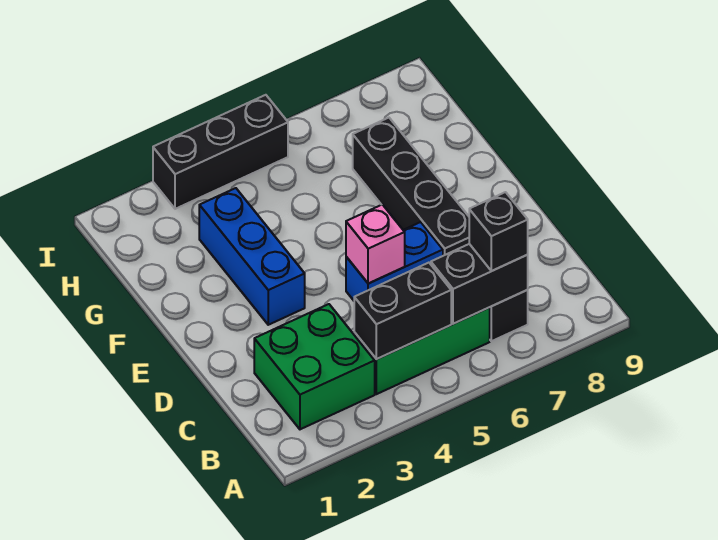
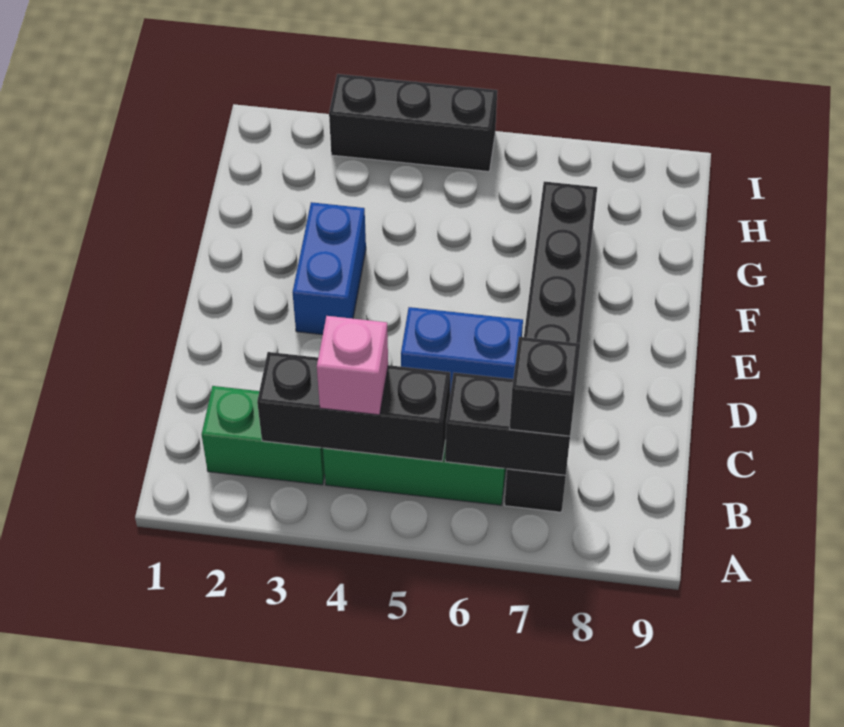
green 2x2 brick [254,304,375,429] -> green 1x2 brick [202,386,325,485]
black 1x2 brick [354,263,451,359] -> black 1x3 brick [257,352,450,461]
pink 1x1 brick [346,205,405,284] -> pink 1x1 brick moved to [317,316,388,415]
blue 1x3 brick [199,188,305,325] -> blue 1x2 brick [293,202,366,335]

